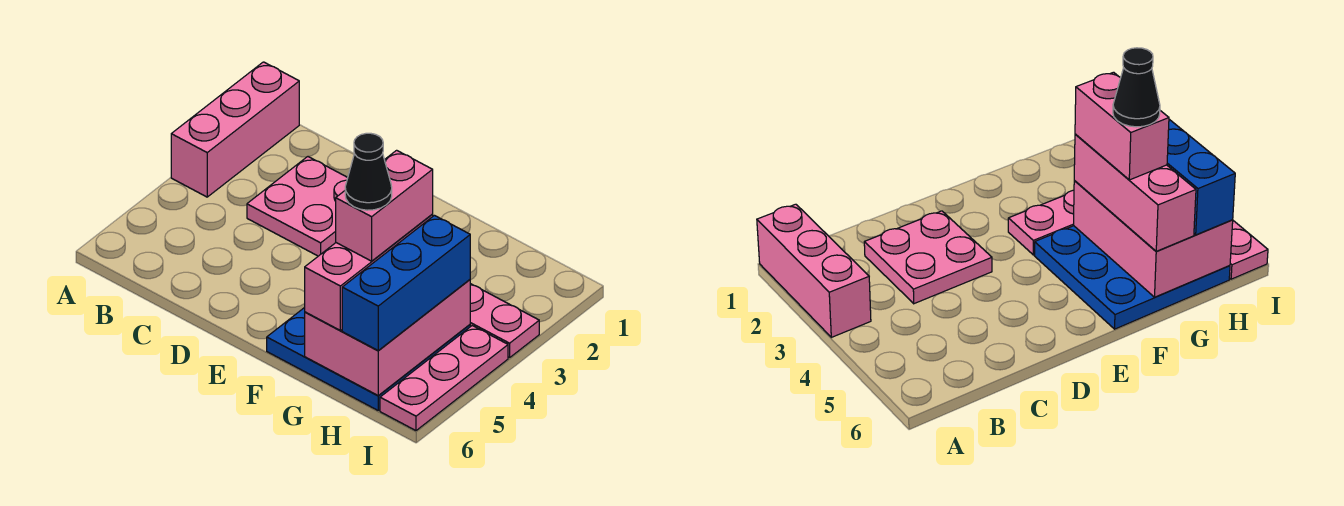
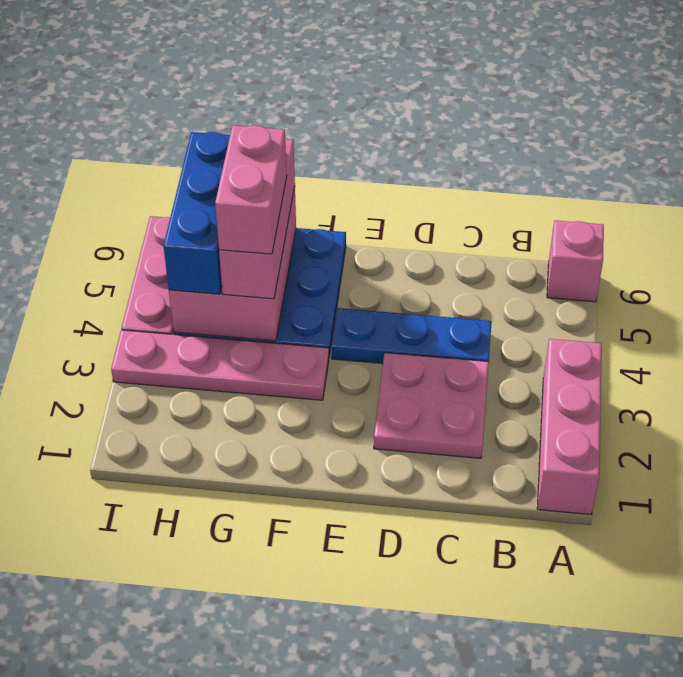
none -> pink 1x1 brick [547,221,604,302]
none -> blue 1x3 plate [332,308,492,364]
black 1x1 cone [345,133,392,210] -> none

